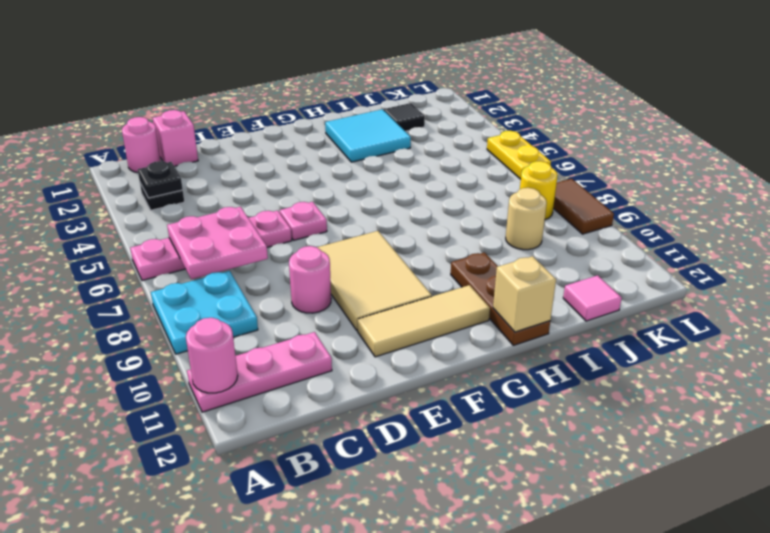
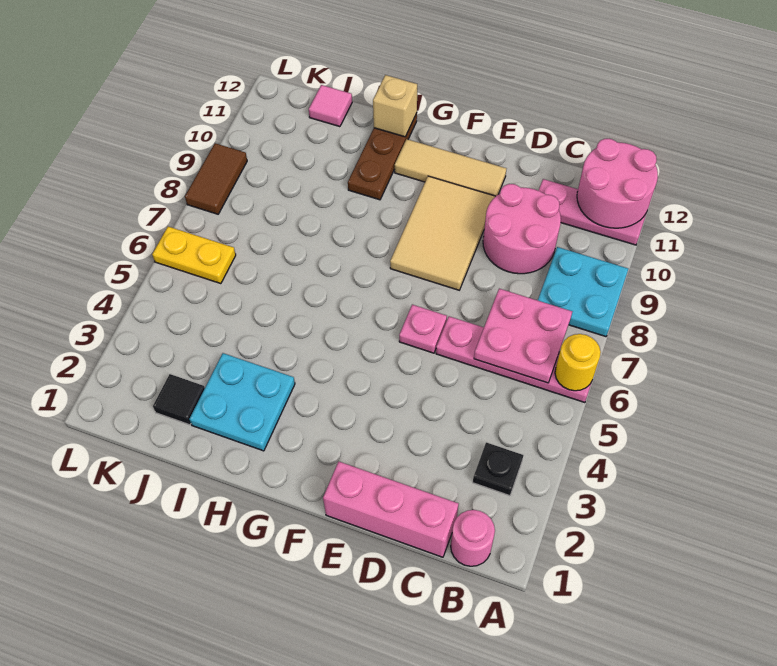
pink 1x1 round brick [186,318,238,393] -> pink 2x2 round brick [577,139,658,228]
black 1x1 plate [138,161,183,198] -> none
pink 1x1 brick [153,110,198,166] -> pink 1x3 brick [323,462,458,557]
pink 1x1 round brick [289,246,331,313] -> pink 2x2 round brick [483,184,561,274]
cyan 2x2 tile [325,109,411,162] -> cyan 2x2 plate [189,353,295,451]
tan 1x1 round brick [506,188,547,250] -> none
yellow 1x1 round brick [520,161,558,220] -> yellow 1x1 round brick moved to [555,334,601,391]
yellow 1x2 plate [487,131,551,179] -> yellow 1x2 plate turned to [152,227,236,284]

